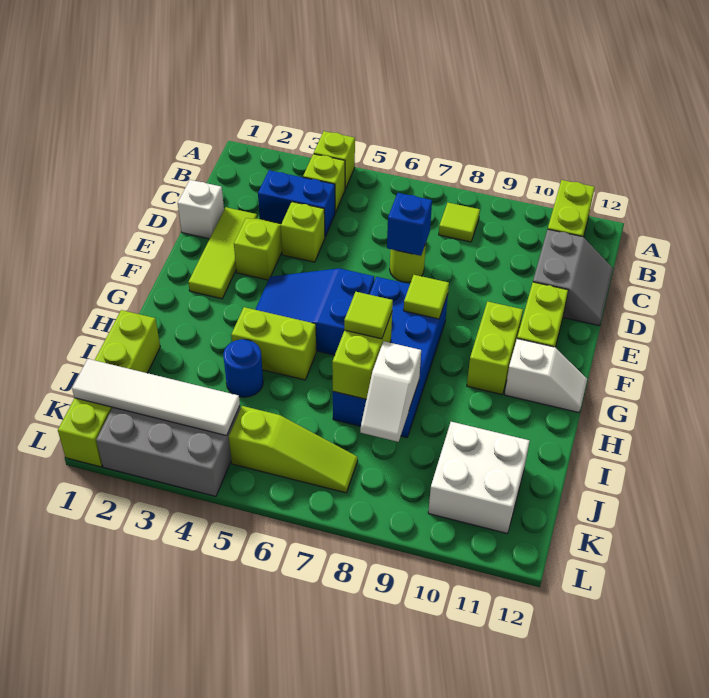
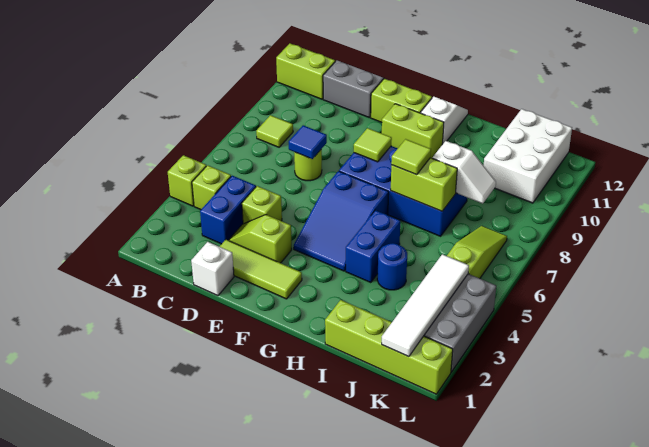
blue 1x1 brick [387,193,432,256] -> blue 1x1 tile [289,125,327,159]
lime 1x2 brick [231,307,316,380] -> blue 1x2 brick [346,210,400,282]
white 2x2 brick [428,422,530,534] -> white 2x3 brick [484,109,572,203]

